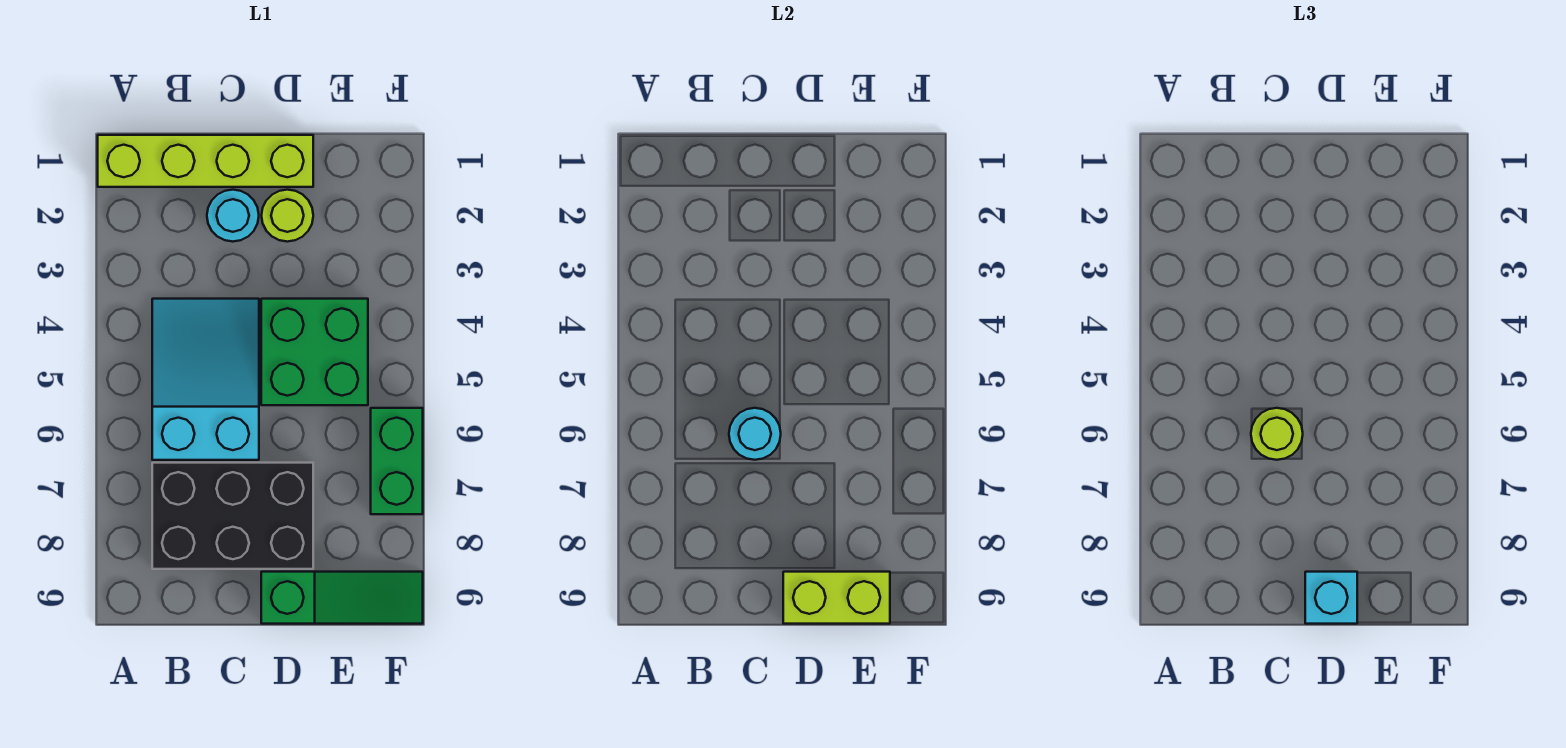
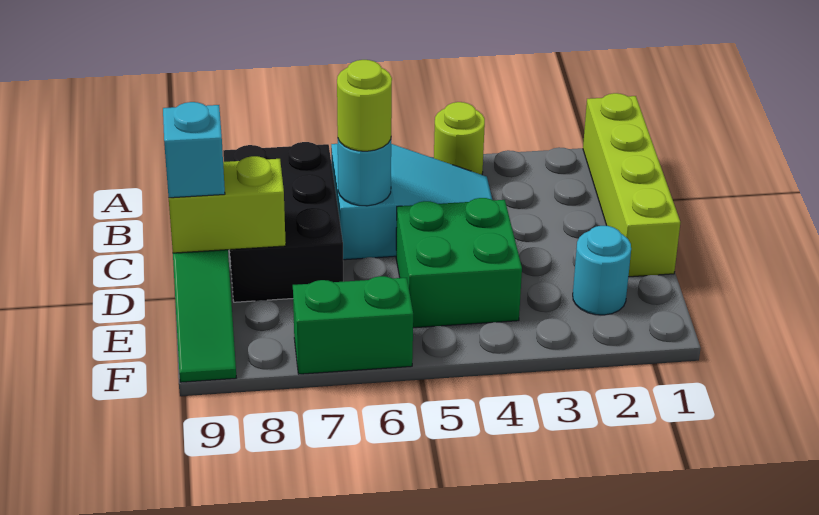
cyan 1x1 round brick [207,190,259,242] -> cyan 1x1 round brick moved to [573,226,631,315]
lime 1x1 round brick [261,190,313,242] -> lime 1x1 round brick moved to [434,102,485,175]
lime 1x2 brick [783,572,890,624] -> lime 1x2 brick turned to [169,156,286,253]

